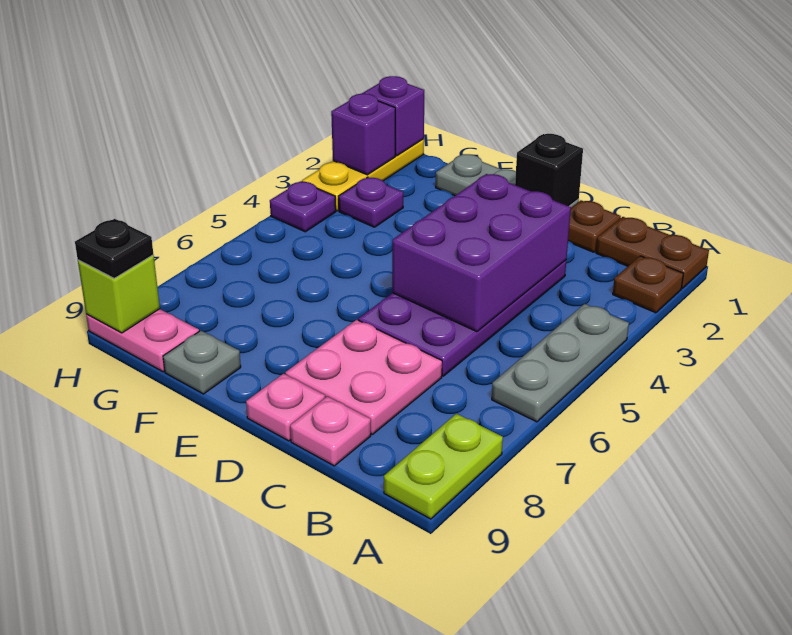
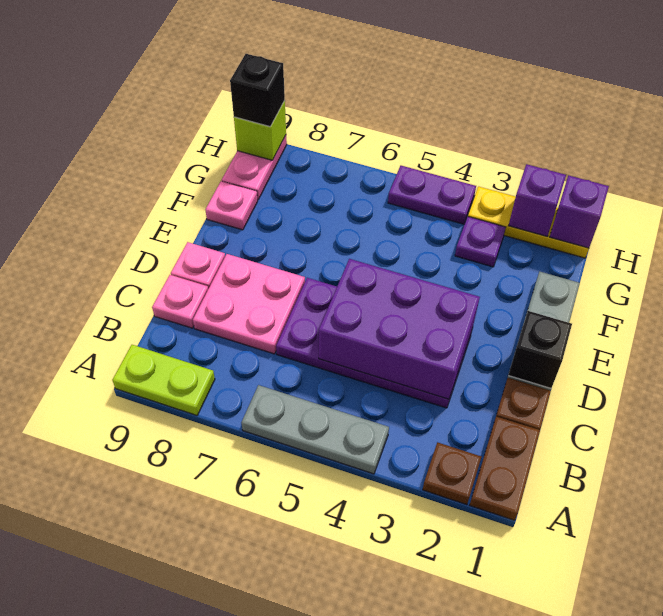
grey 1x1 plate [163,331,241,394] -> pink 1x1 plate [205,181,258,230]
purple 1x1 plate [270,181,336,232] -> purple 1x2 plate [388,166,476,224]
black 1x1 plate [75,219,154,278] -> black 1x1 brick [230,54,285,127]

